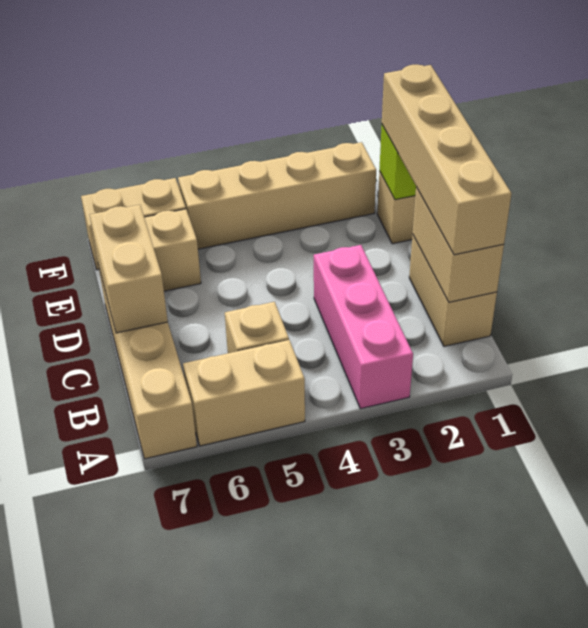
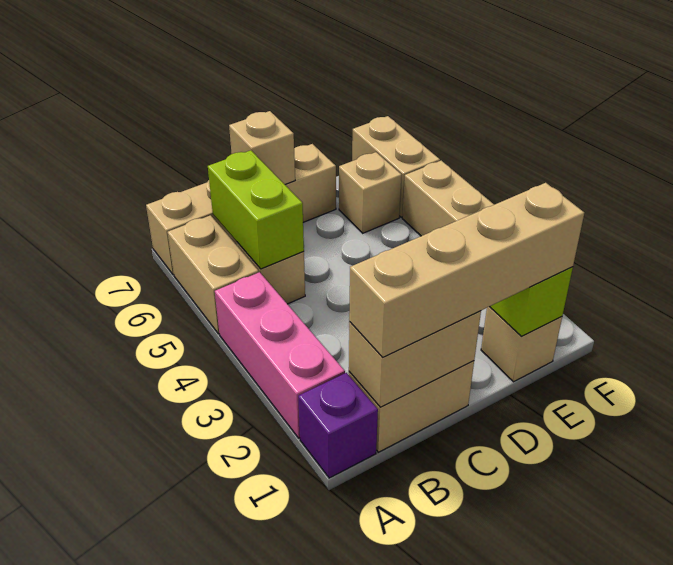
none -> purple 1x1 brick [298,373,378,478]
pink 1x3 brick [314,245,413,409] -> pink 1x3 brick turned to [215,272,345,438]
none -> lime 1x2 brick [208,150,304,269]
tan 1x2 brick [90,205,168,333] -> tan 1x1 brick [229,111,295,184]

